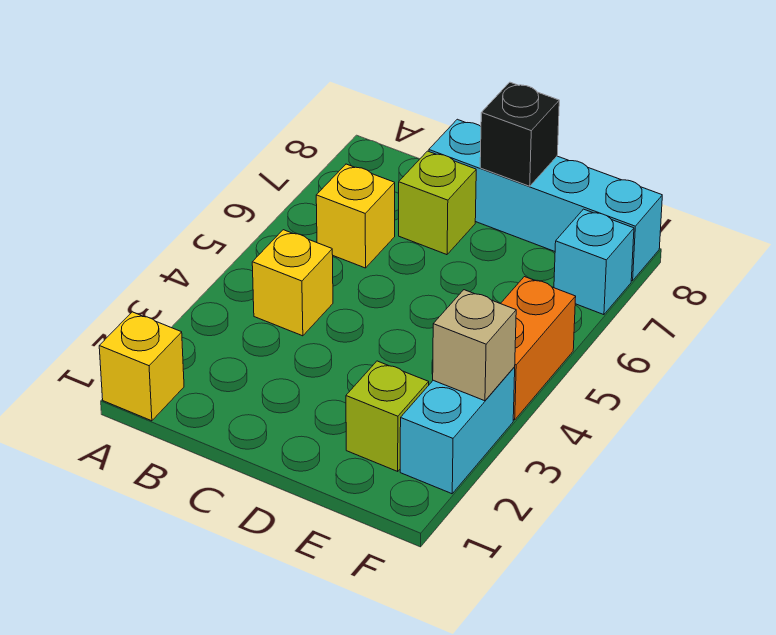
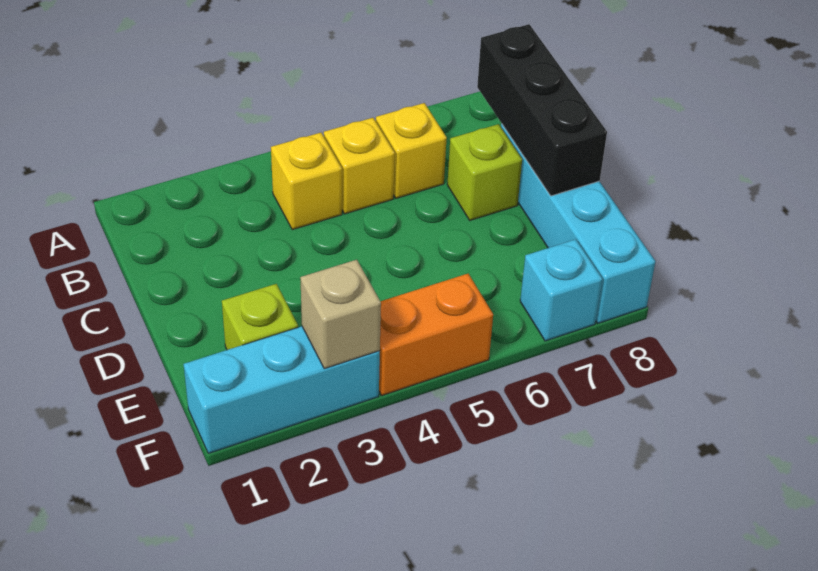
yellow 1x1 brick [99,312,184,421] -> yellow 1x1 brick moved to [324,118,395,214]
black 1x1 brick [480,82,559,186] -> black 1x3 brick [477,24,607,196]
cyan 1x2 brick [400,367,515,494] -> cyan 1x3 brick [184,326,380,453]

